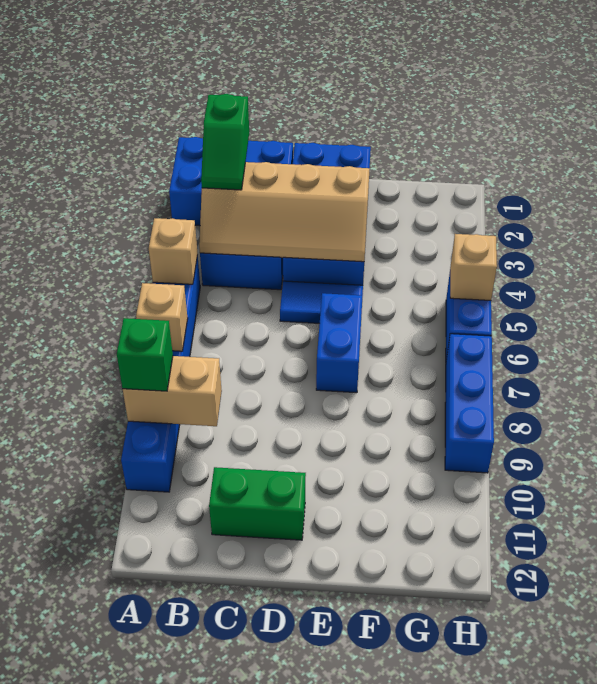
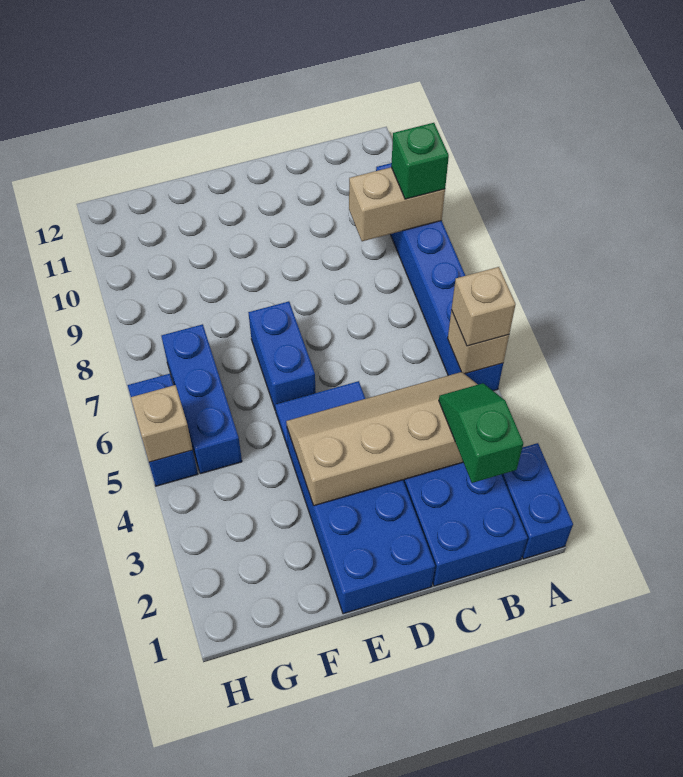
tan 1x1 brick [136,283,188,351] -> tan 1x1 brick moved to [451,267,516,346]
green 1x2 brick [209,467,306,540] -> none
blue 1x3 brick [445,334,494,473] -> blue 1x3 brick moved to [161,324,242,474]

